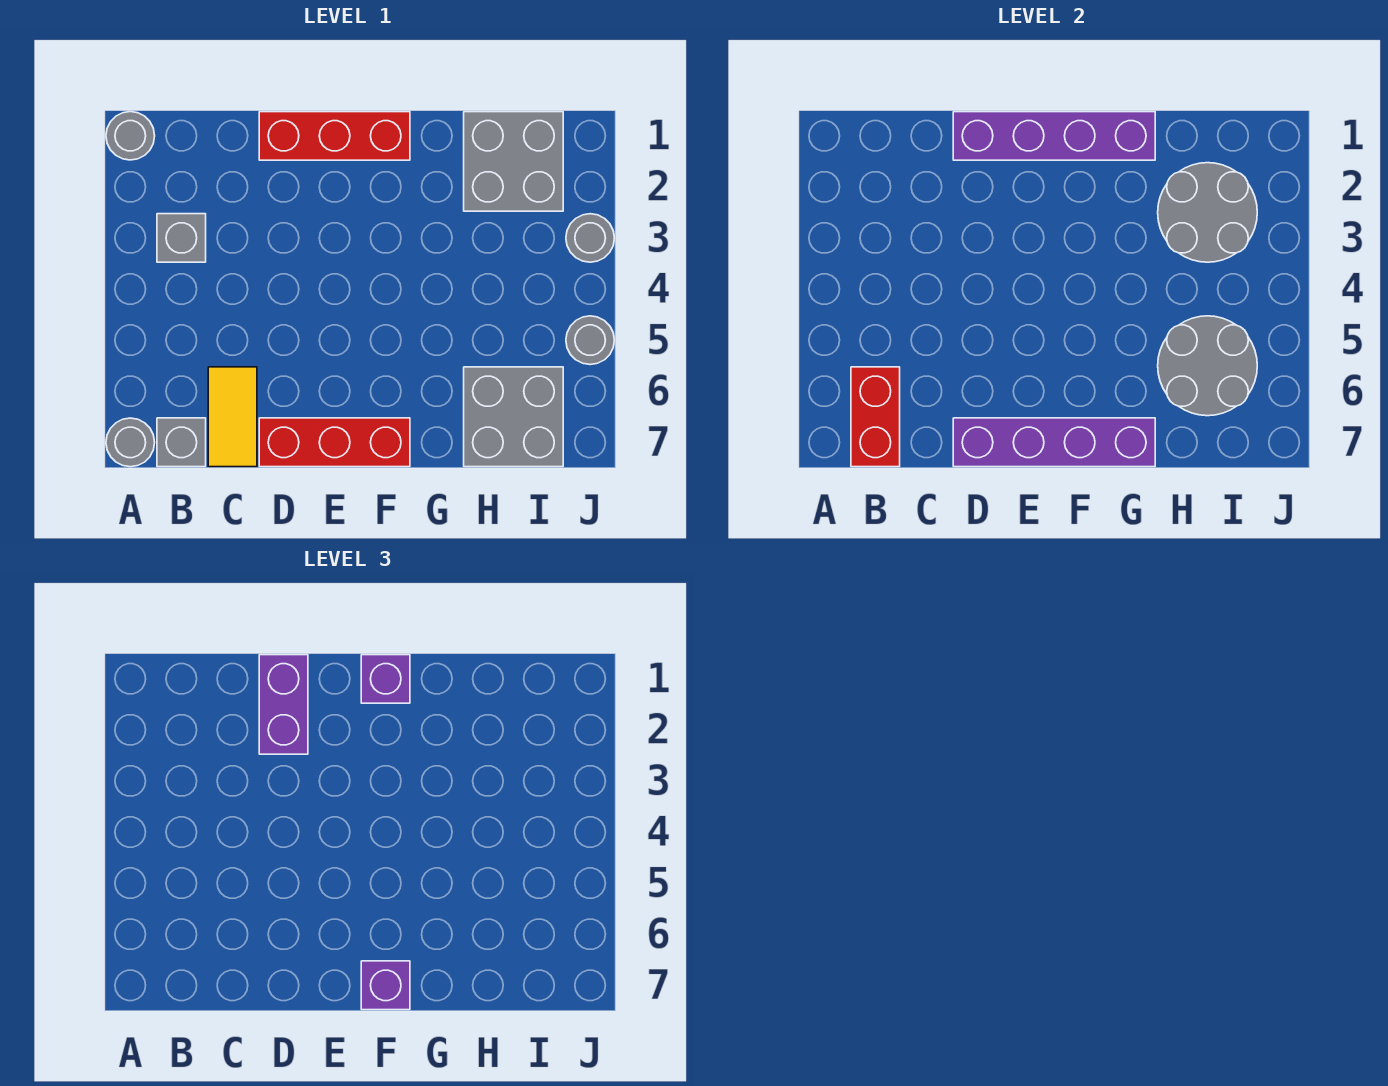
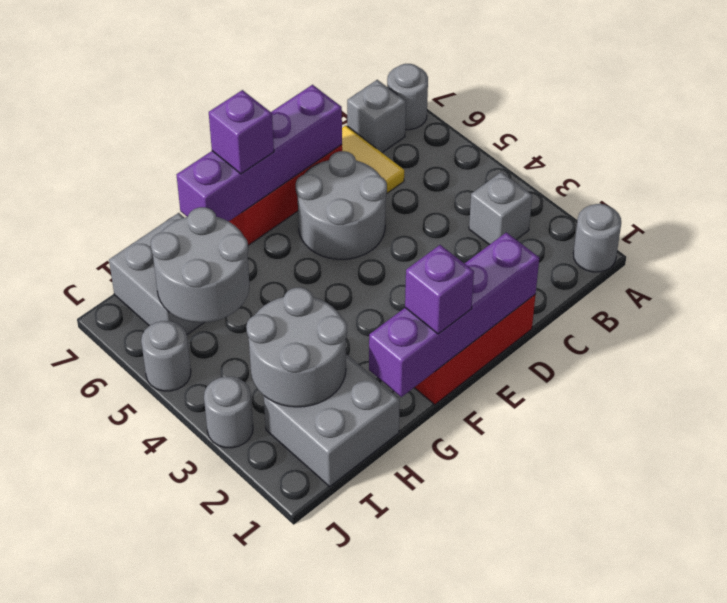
red 1x2 brick [851,367,900,467] -> none
purple 1x2 brick [259,655,308,754] -> none
none -> grey 2x2 round brick [296,151,387,259]

